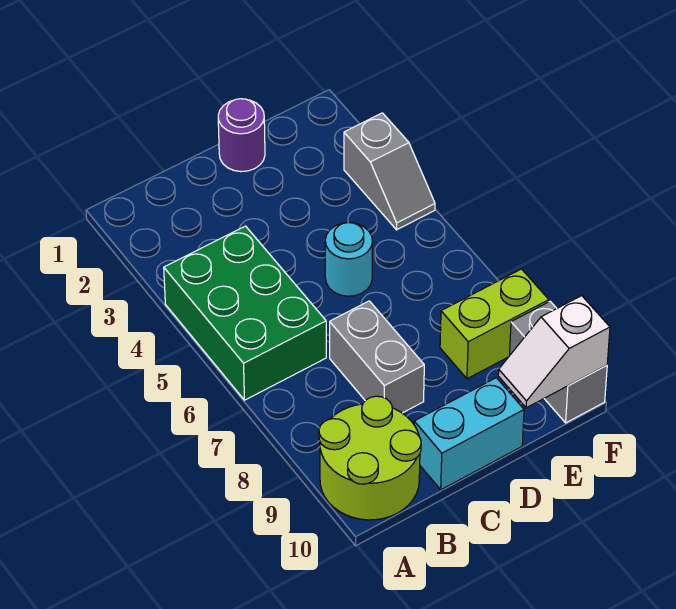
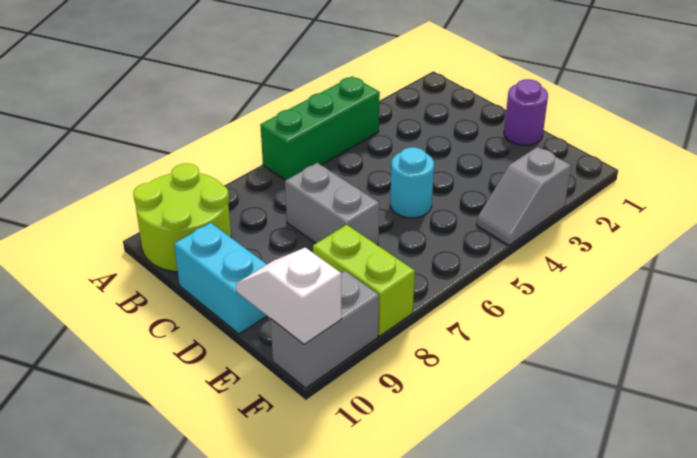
green 2x3 brick [164,226,326,400] -> green 1x3 brick [260,76,380,180]
grey 1x2 brick [330,301,424,413] -> grey 1x2 brick turned to [285,163,379,245]

